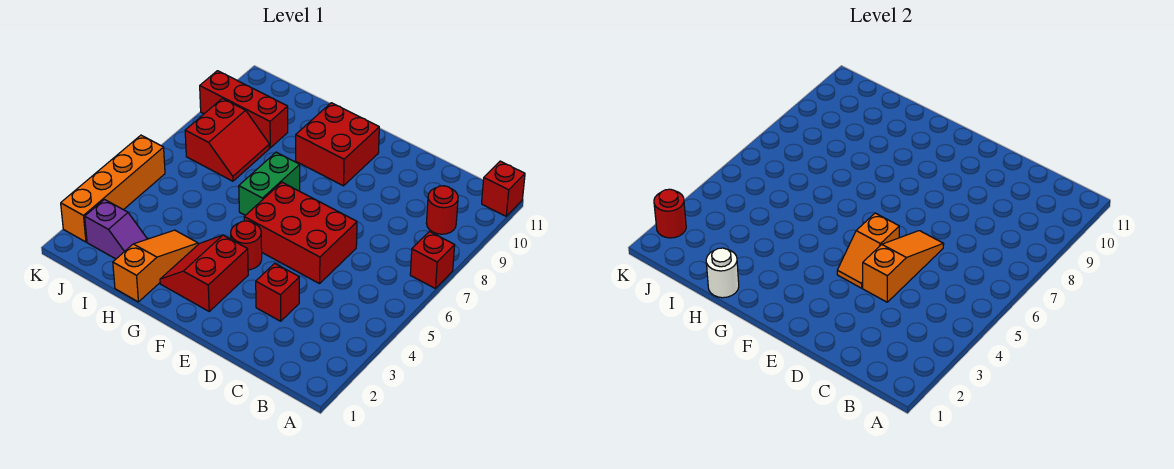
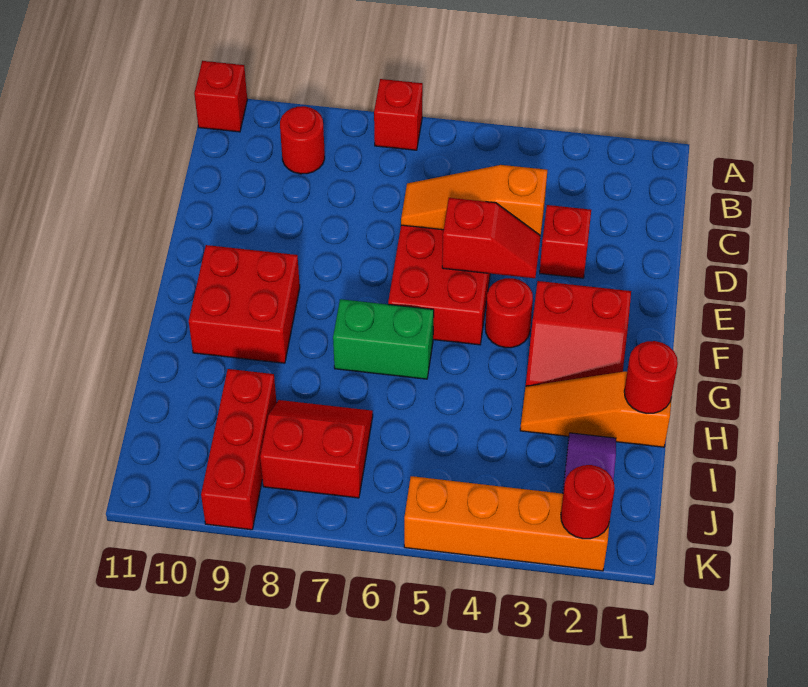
orange 1x2 slope [837,213,899,288] -> red 1x2 slope [442,198,540,278]
white 1x1 round brick [706,248,739,298] -> red 1x1 round brick [624,341,678,414]

